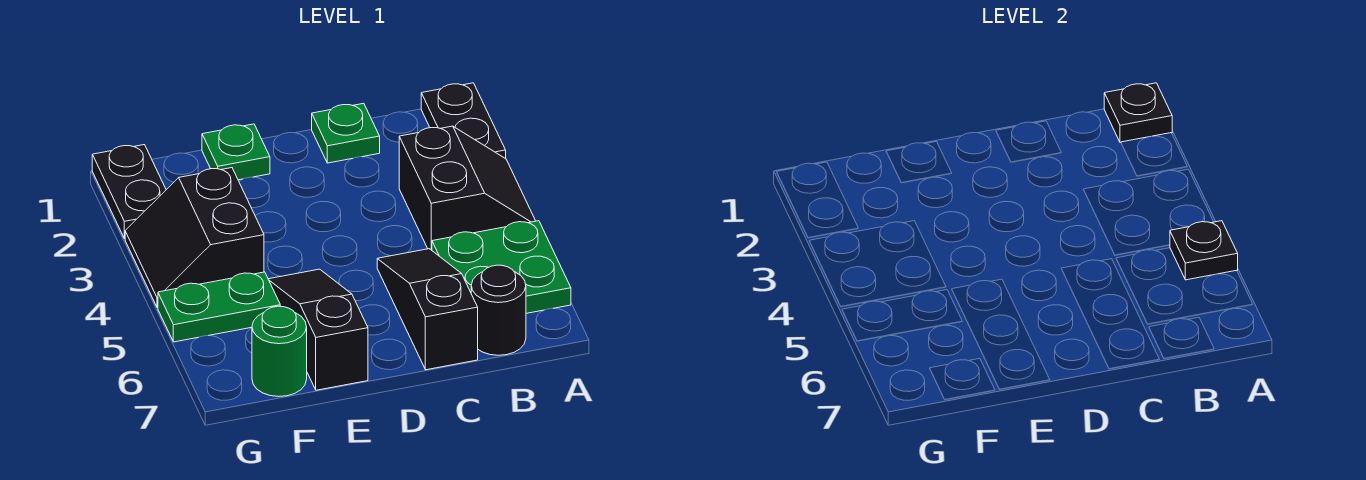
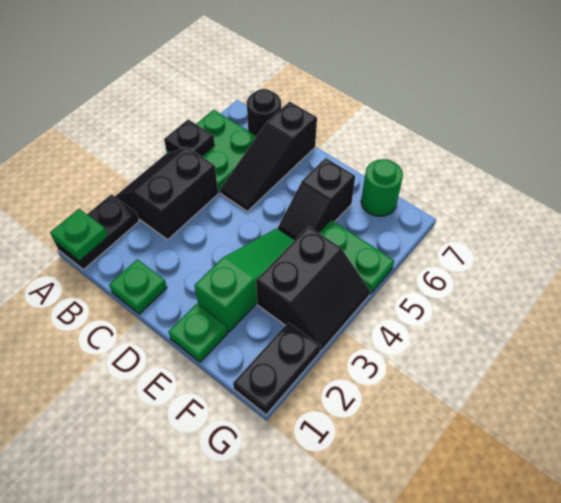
black 1x1 plate [1104,83,1172,143] -> green 1x1 plate [50,209,108,261]
none -> green 1x3 slope [195,228,295,332]
black 1x3 slope [268,269,368,390] -> black 1x2 slope [278,158,355,240]

